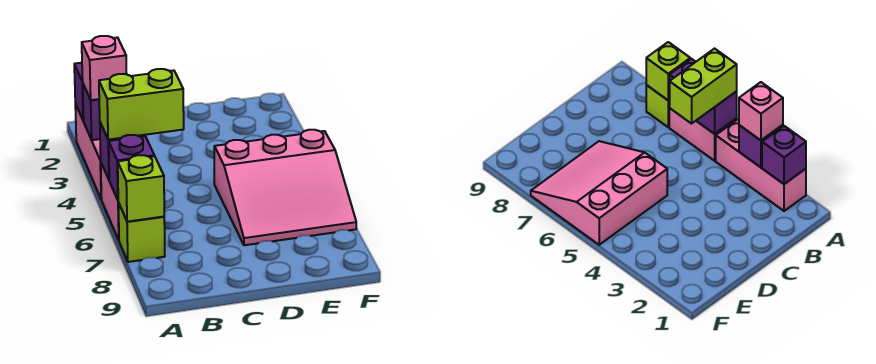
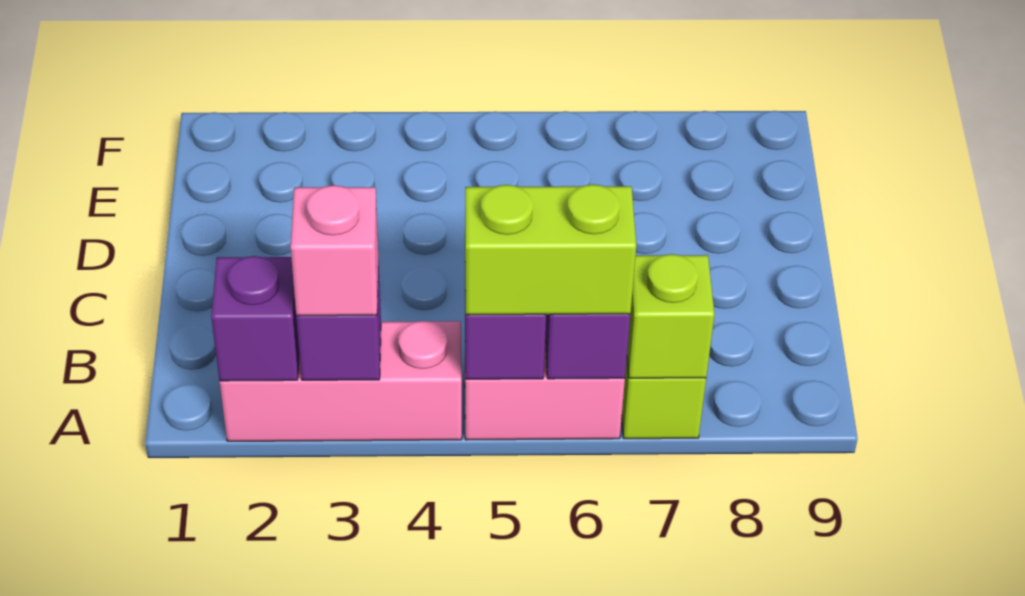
lime 1x2 brick [99,69,184,140] -> lime 1x2 brick turned to [465,184,636,315]
pink 3x3 slope [214,130,356,245] -> none

